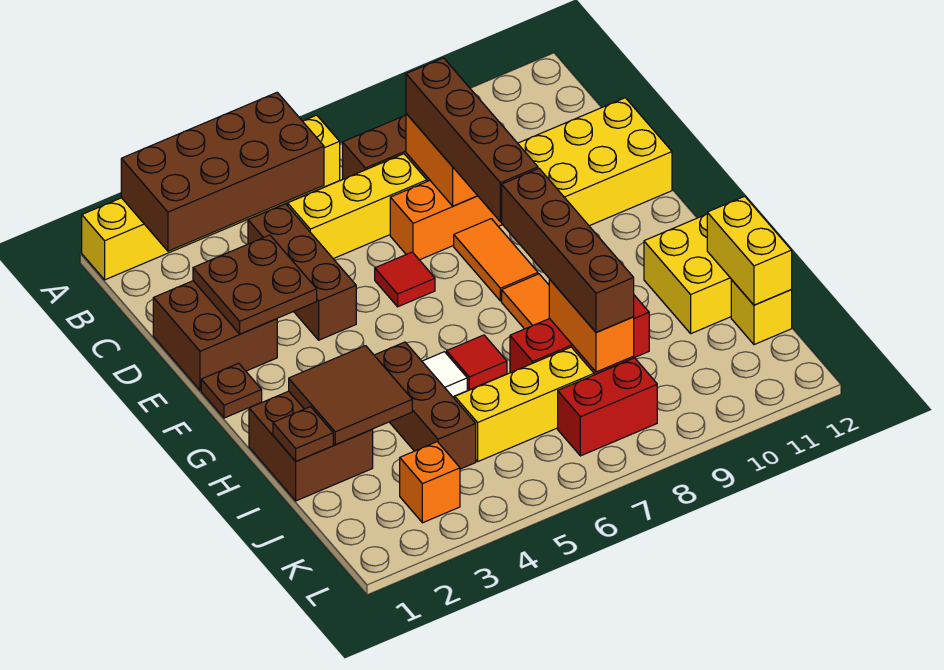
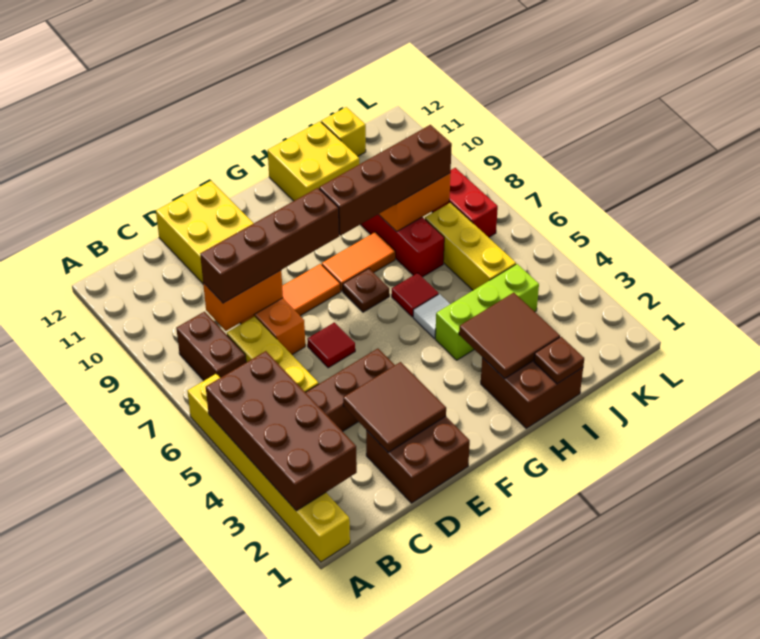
brown 2x2 plate [193,235,317,334] -> brown 2x2 tile [343,362,446,453]
brown 1x1 plate [201,363,262,418] -> brown 1x1 plate moved to [343,269,389,312]
brown 1x3 brick [374,342,476,469] -> lime 1x3 brick [435,264,539,360]
yellow 1x2 brick [707,196,792,305] -> none
orange 1x1 brick [400,442,460,523] -> none

